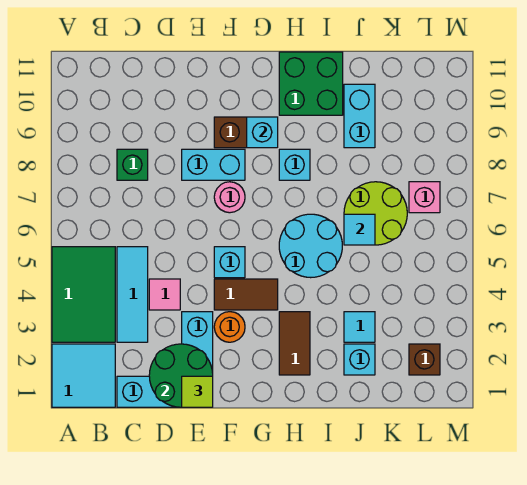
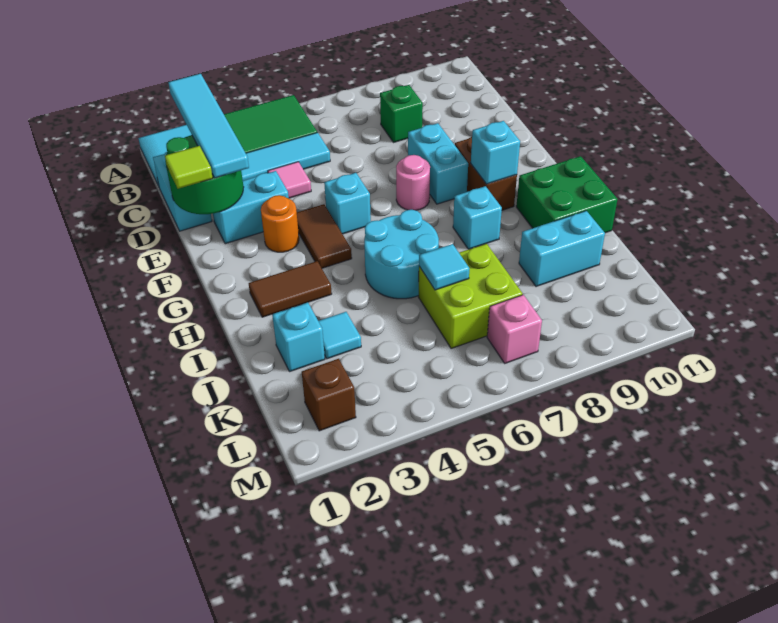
none -> cyan 1x4 tile [168,74,249,178]
lime 2x2 round brick [344,182,407,245] -> lime 2x2 brick [418,244,523,349]

